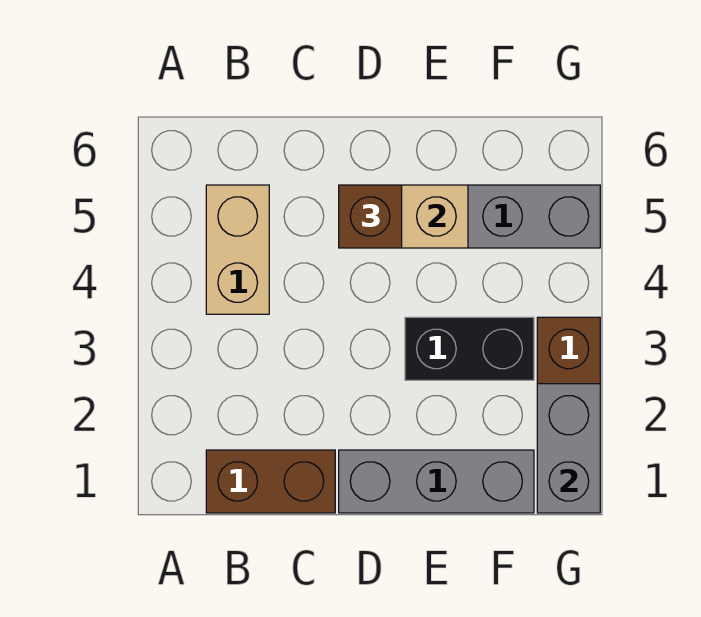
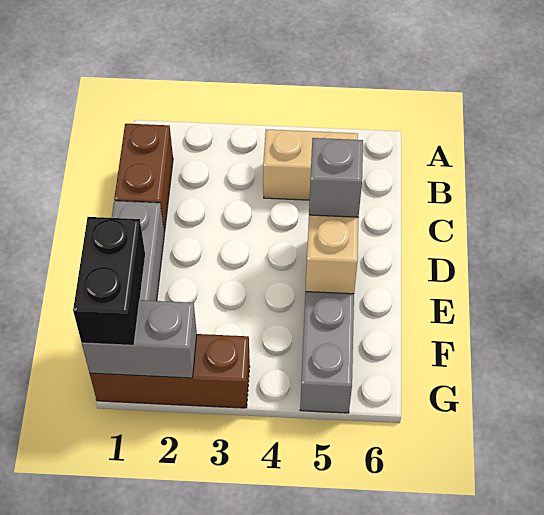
brown 1x1 brick [339,185,402,248] -> grey 1x1 brick [309,138,363,217]
black 1x2 brick [405,317,534,380] -> black 1x2 brick moved to [73,217,145,345]

